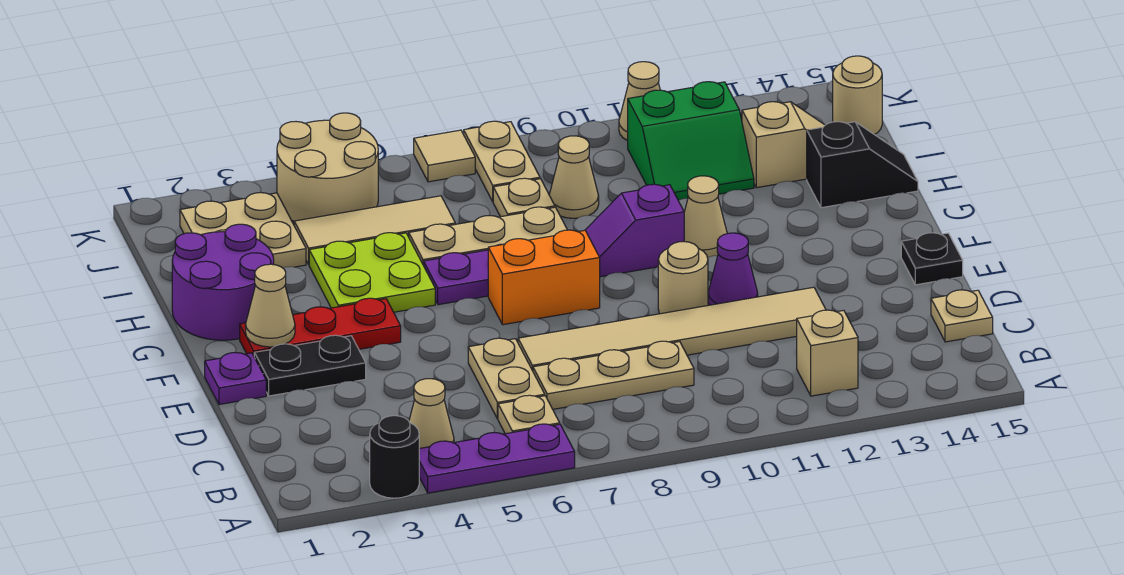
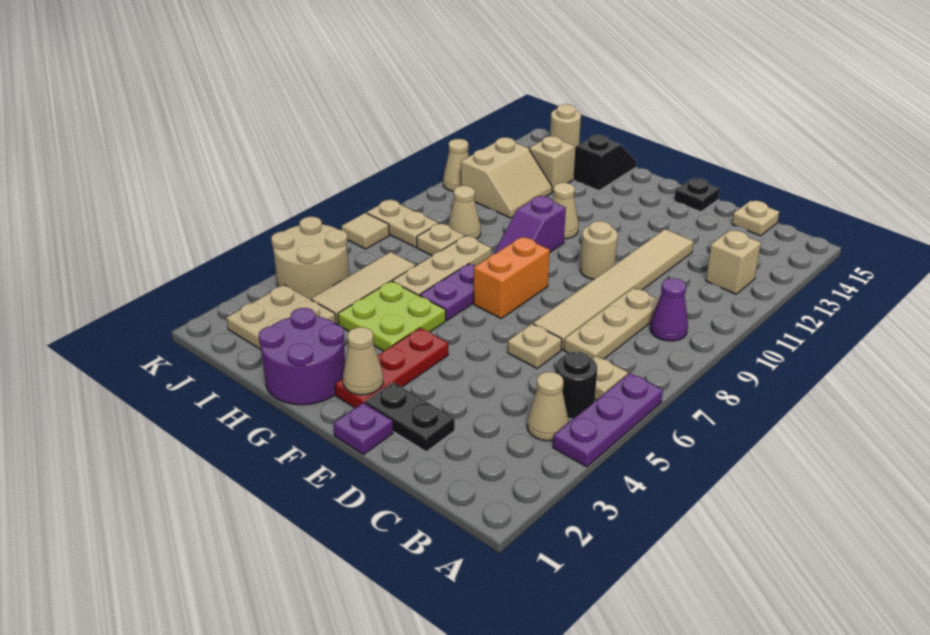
black 1x1 round brick [370,416,419,498] -> black 1x1 round brick moved to [556,352,597,419]
tan 1x2 plate [468,338,545,419] -> tan 1x1 plate [508,324,562,368]
black 1x2 plate [254,335,366,396] -> black 1x2 plate turned to [365,382,455,452]
purple 1x1 cone [708,233,758,305] -> purple 1x1 cone moved to [650,278,688,341]
green 2x2 slope [628,82,754,200] -> tan 2x2 slope [461,138,552,218]

